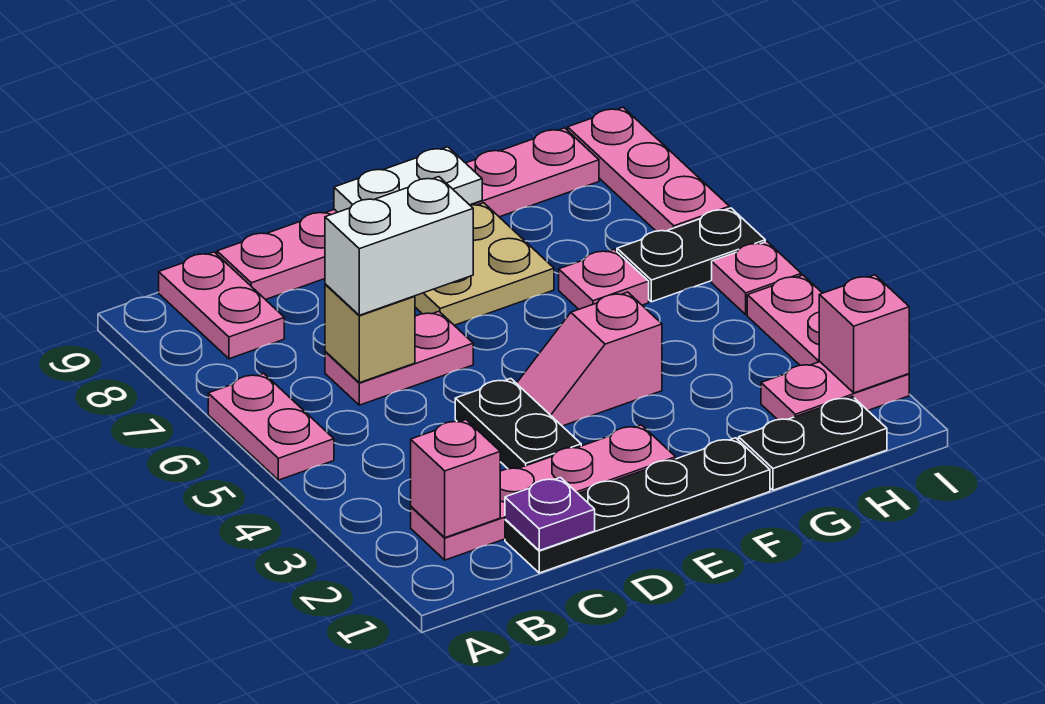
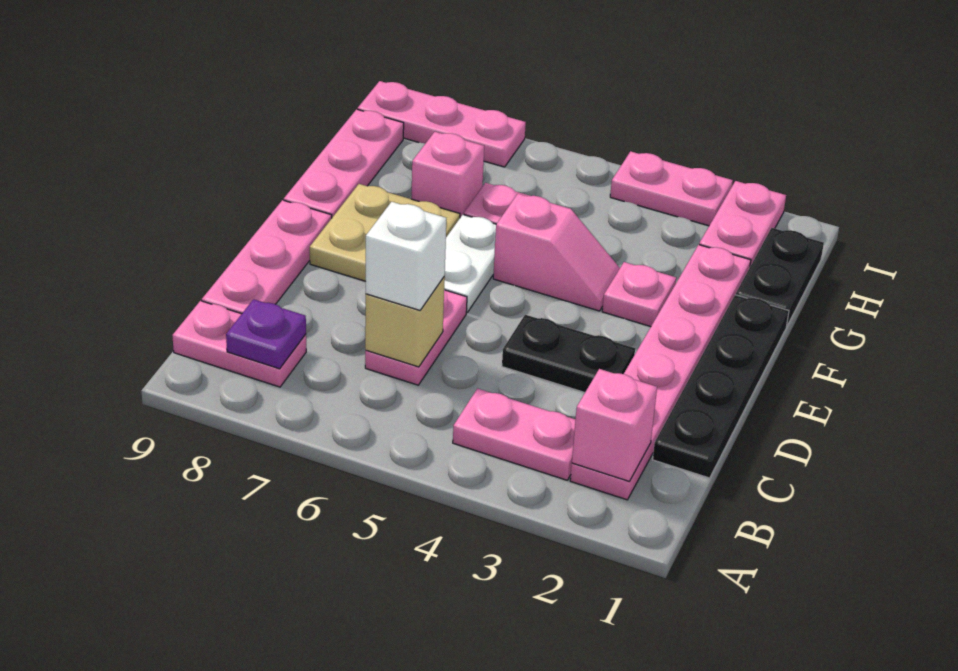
pink 1x2 plate [208,373,334,480] -> pink 1x2 plate moved to [453,388,576,480]
pink 1x4 plate [411,425,676,560] -> pink 1x6 plate [570,245,751,500]
purple 1x1 plate [505,477,595,550] -> purple 1x1 plate moved to [226,299,306,369]
white 1x2 brick [325,177,473,315] -> white 1x1 brick [366,202,446,310]
pink 1x2 slope [517,292,662,426] -> pink 1x2 slope turned to [493,194,620,311]
white 1x2 plate [334,147,482,212] -> white 1x2 plate moved to [444,214,496,313]
black 1x2 plate [617,208,765,302] -> none
pink 1x1 brick [819,275,909,393] -> pink 1x1 brick moved to [412,132,484,217]
pink 1x1 plate [712,242,801,315] -> pink 1x1 plate moved to [602,262,676,327]

